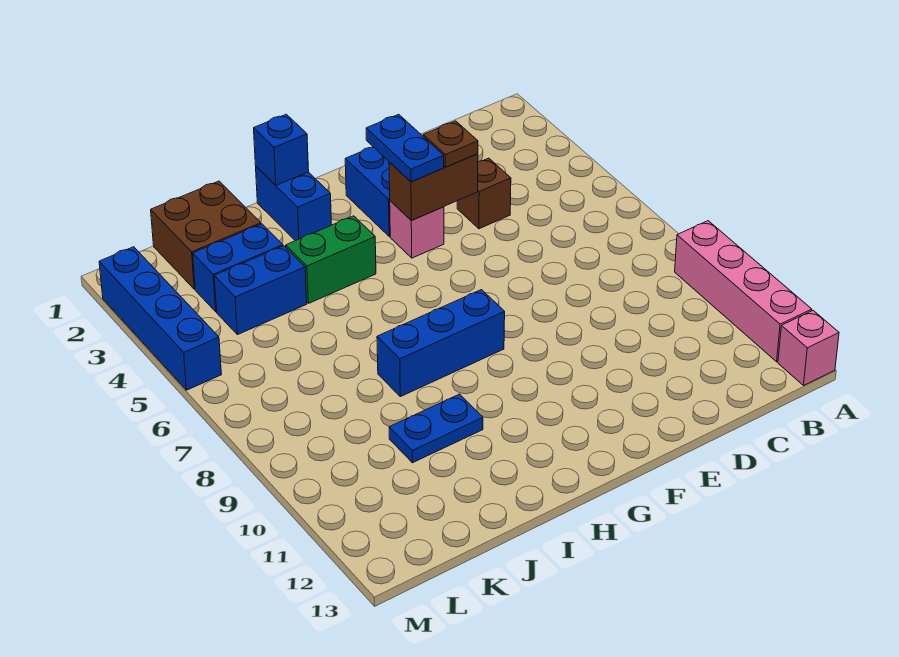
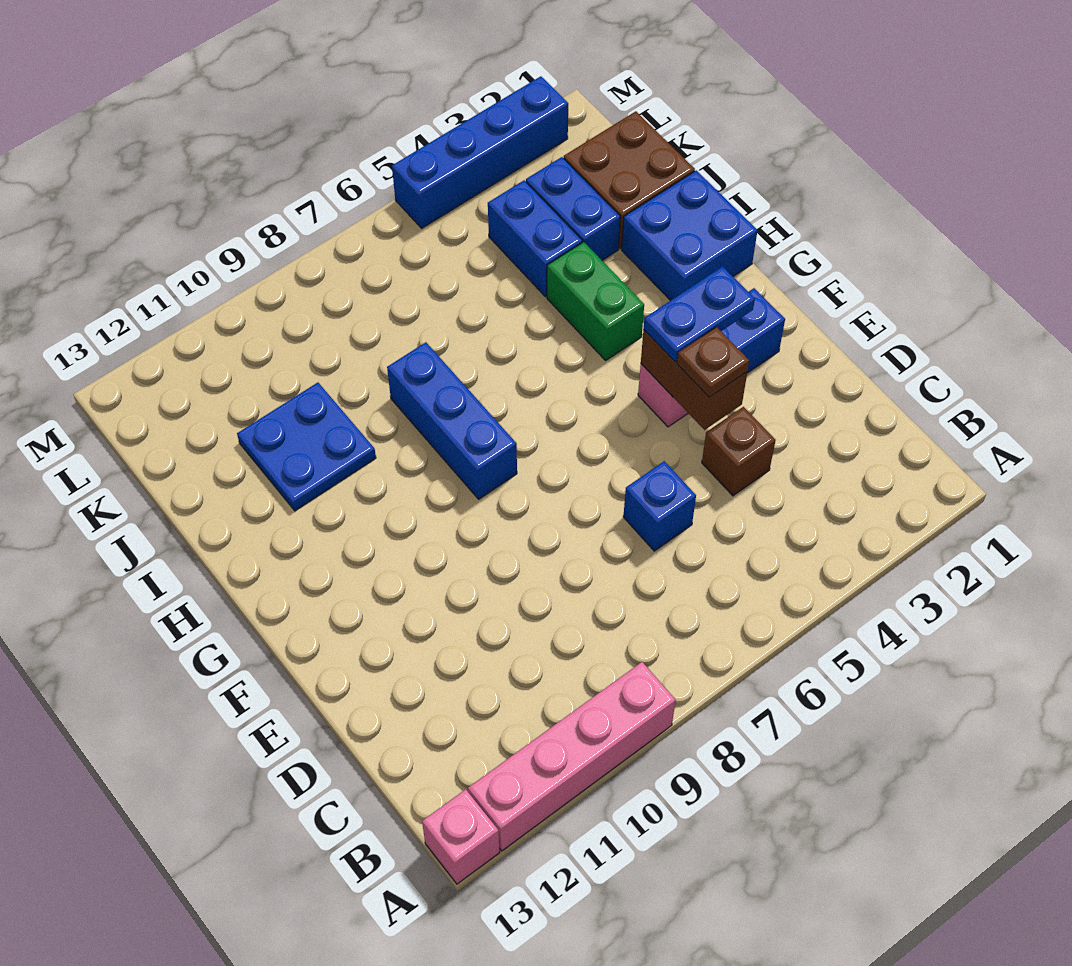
blue 1x2 brick [256,167,331,241] -> blue 2x2 brick [622,170,758,301]
blue 1x1 brick [254,114,309,185] -> blue 1x1 brick moved to [623,461,696,551]
blue 1x2 plate [389,394,483,463] -> blue 2x2 plate [237,383,376,511]

